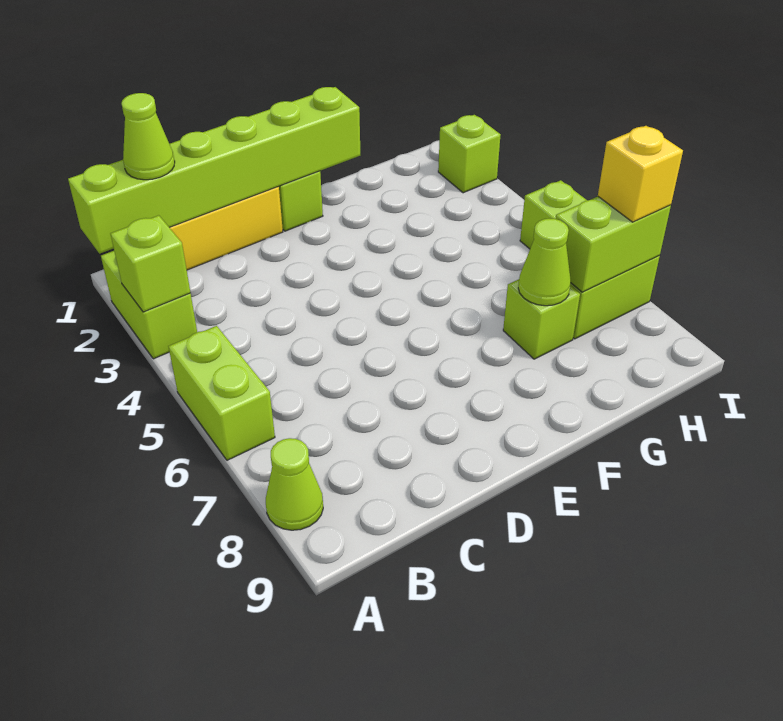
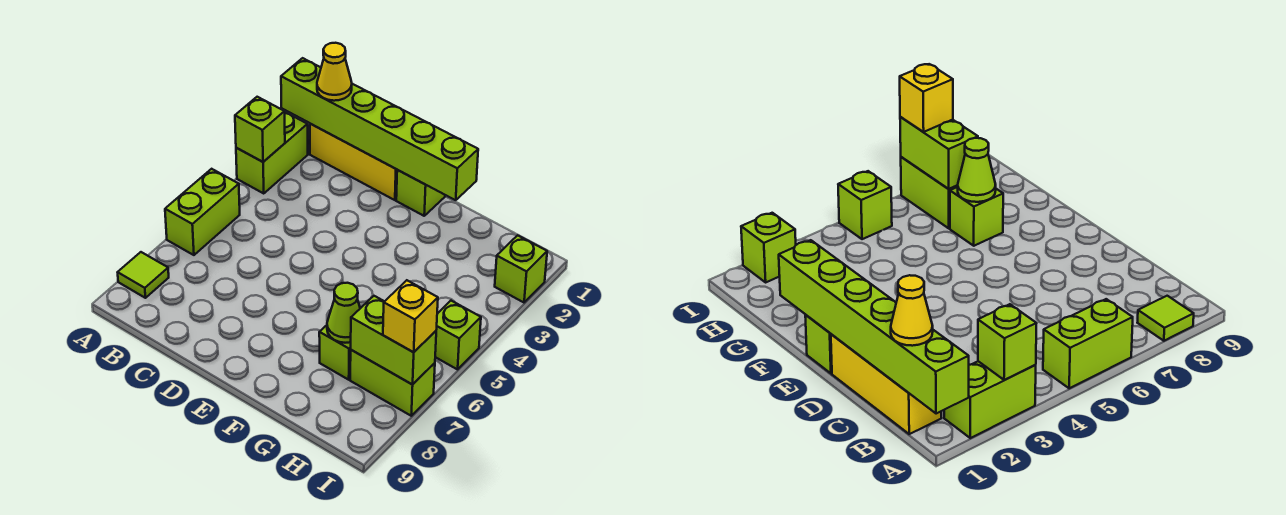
lime 1x1 cone [266,438,323,530] -> lime 1x1 tile [118,252,169,298]
lime 1x1 cone [121,93,175,180] -> yellow 1x1 cone [317,43,352,101]

